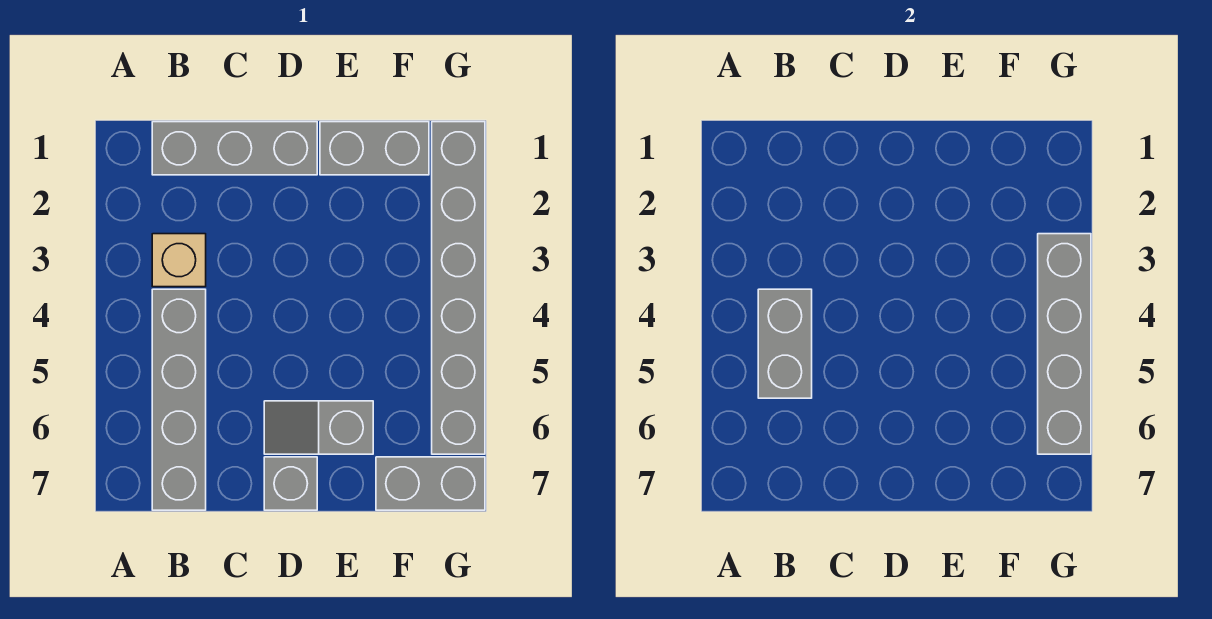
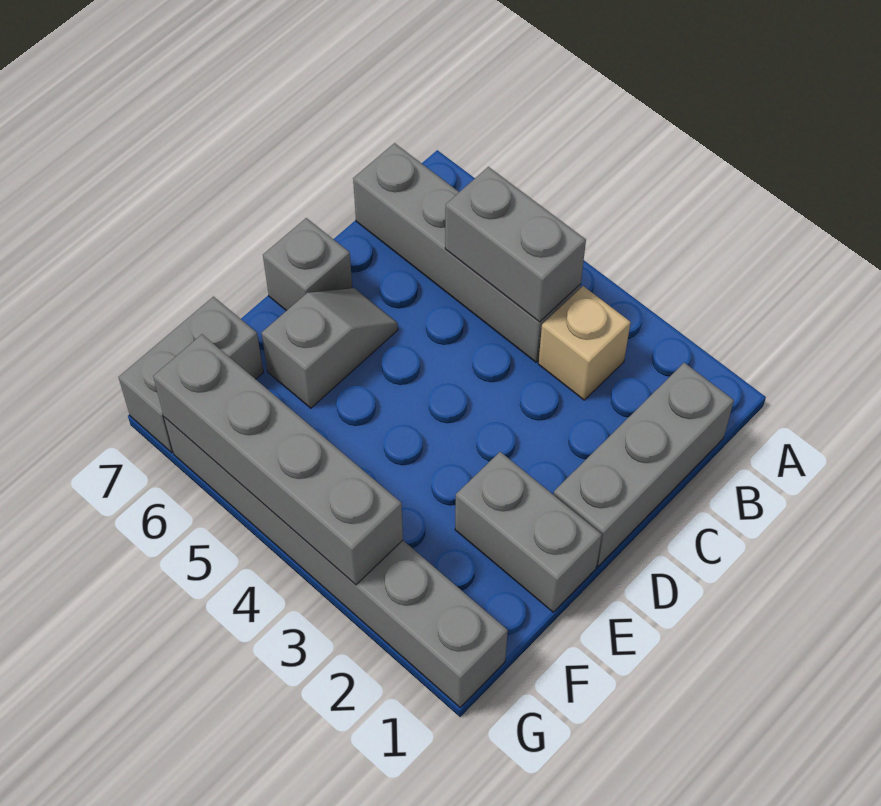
grey 1x2 brick [320,122,429,175] -> grey 1x2 brick turned to [455,452,602,612]

